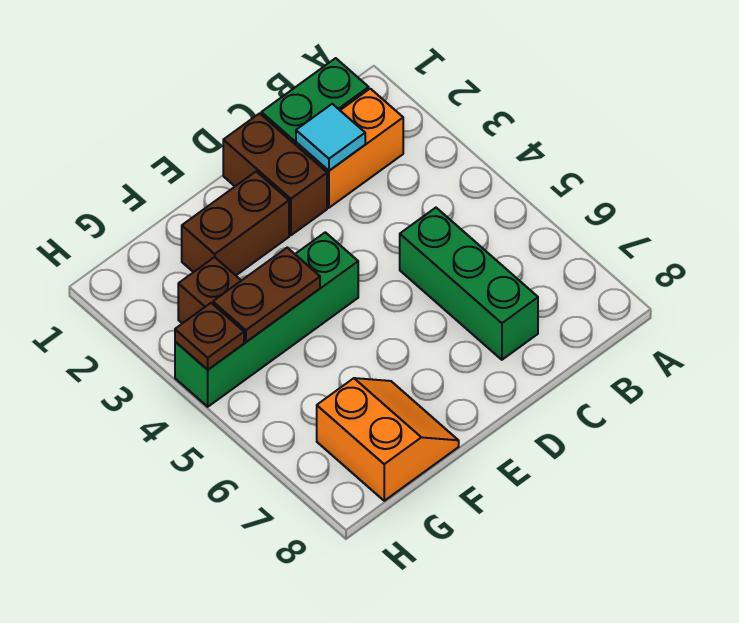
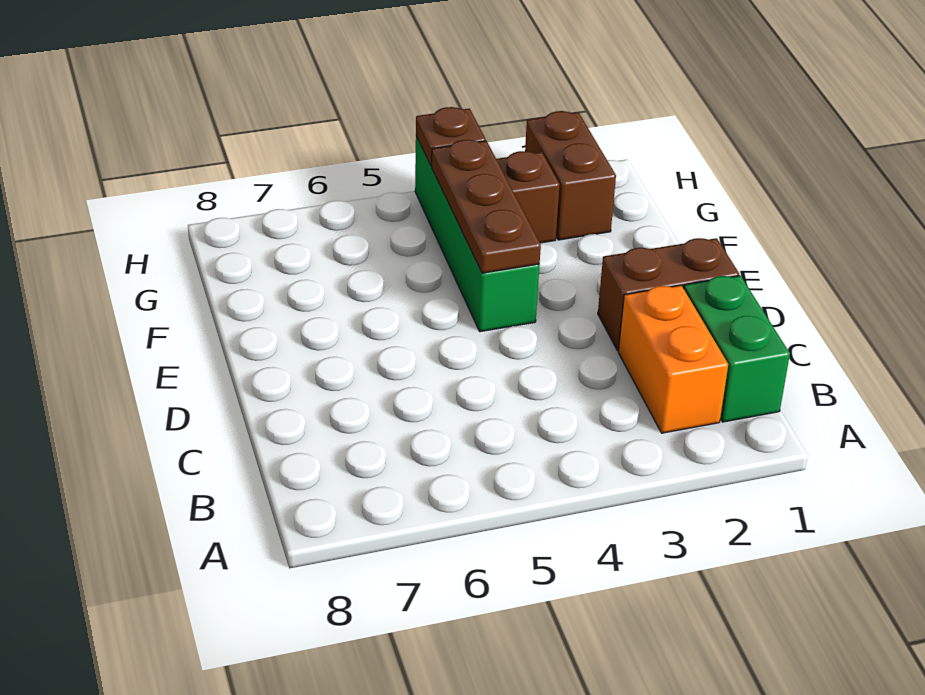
cyan 1x1 tile [296,104,365,171] -> none
green 1x3 brick [400,208,538,360] -> none
brown 1x2 brick [182,172,289,275] -> brown 1x2 brick moved to [525,111,616,240]
brown 1x2 plate [213,248,320,342] -> brown 1x3 plate [432,140,541,273]
orange 2x2 slope [317,378,459,501] -> none

